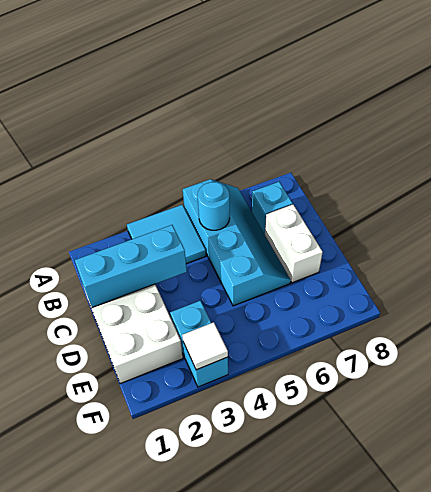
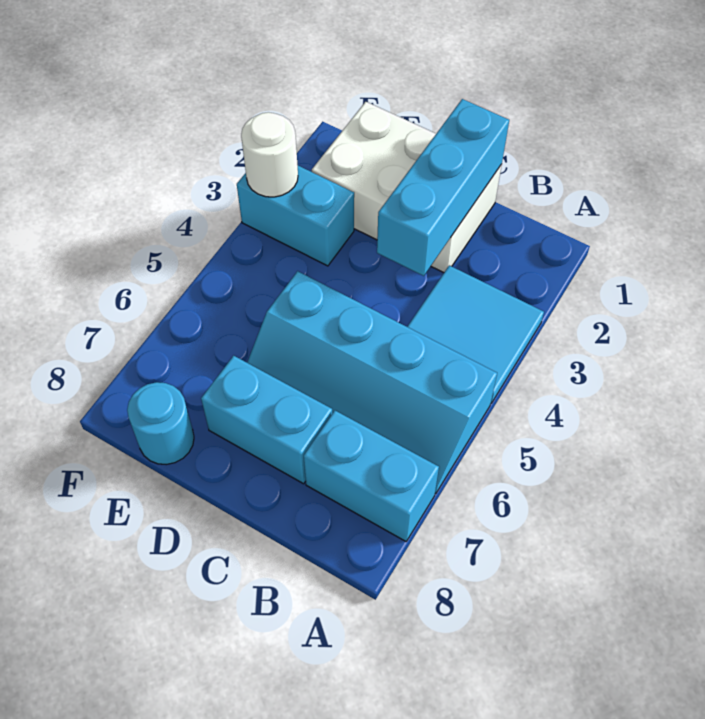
cyan 1x1 round brick [198,182,230,230] -> cyan 1x1 round brick moved to [127,382,194,465]
cyan 1x1 brick [252,182,293,234] -> cyan 1x2 brick [304,411,439,541]
white 1x2 brick [265,205,323,283] -> cyan 1x2 brick [201,356,332,484]
white 1x1 tile [182,322,228,370] -> white 1x1 round brick [241,112,298,197]

